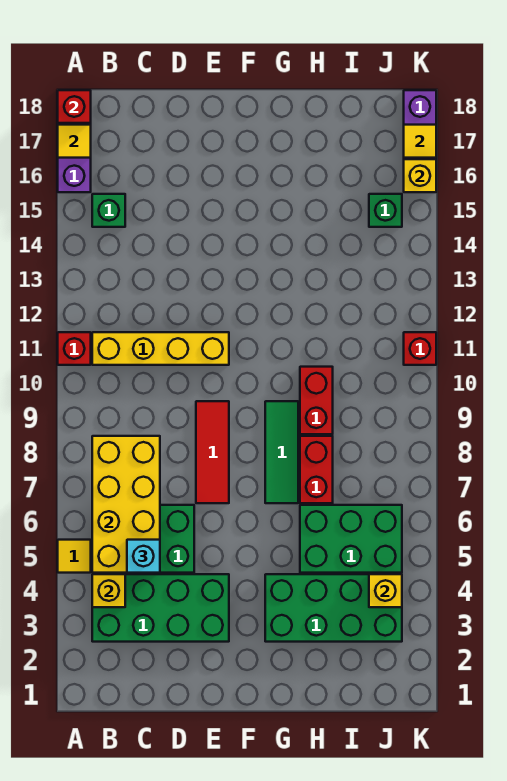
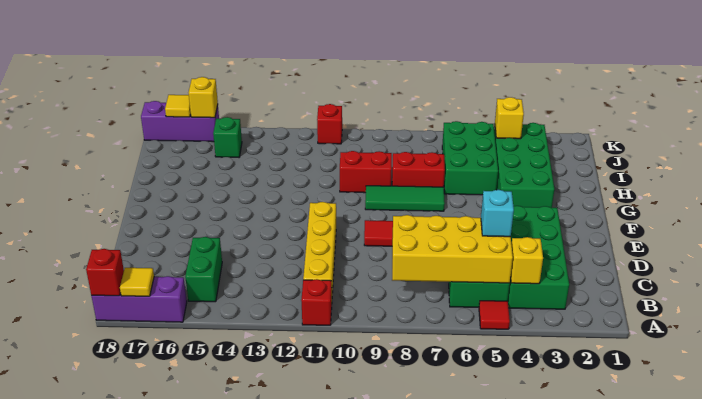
yellow 1x1 tile [58,540,91,573] -> red 1x1 tile [479,301,510,329]
green 1x1 brick [92,194,125,227] -> green 1x2 brick [185,237,222,302]

